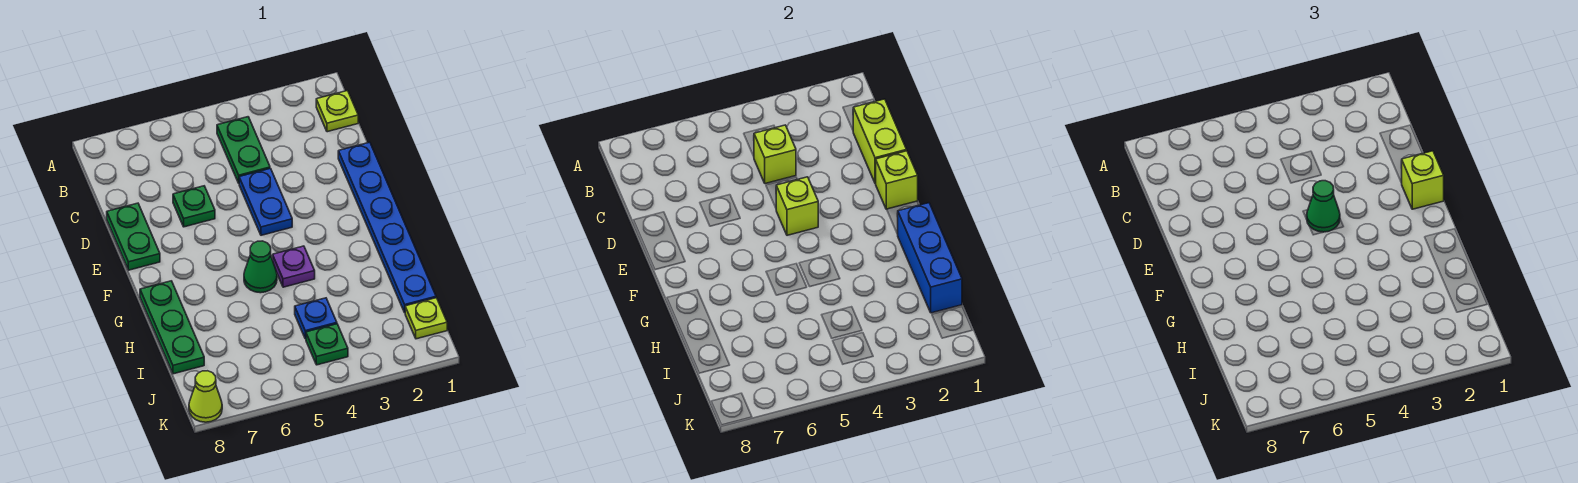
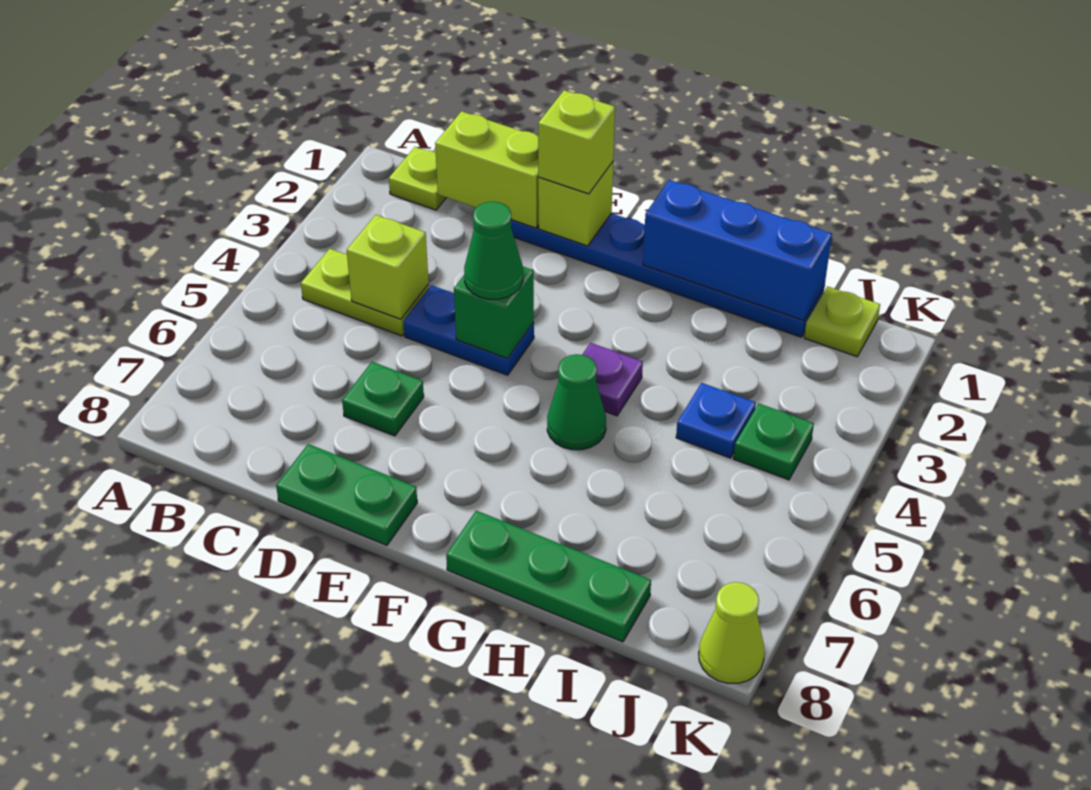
green 1x2 plate [217,117,270,183] -> lime 1x2 plate [301,249,429,336]
lime 1x1 brick [776,177,818,235] -> green 1x1 brick [454,267,534,358]

